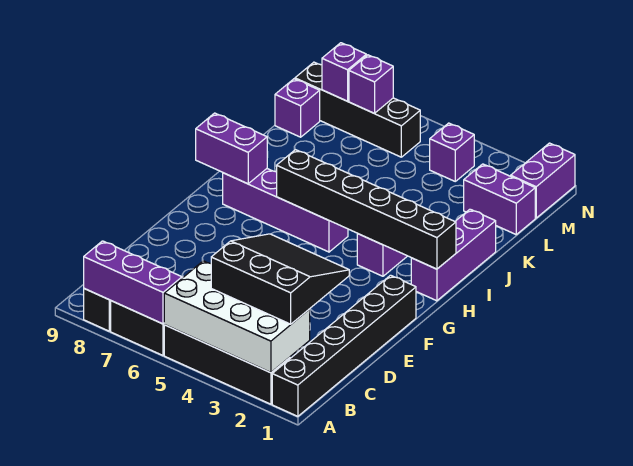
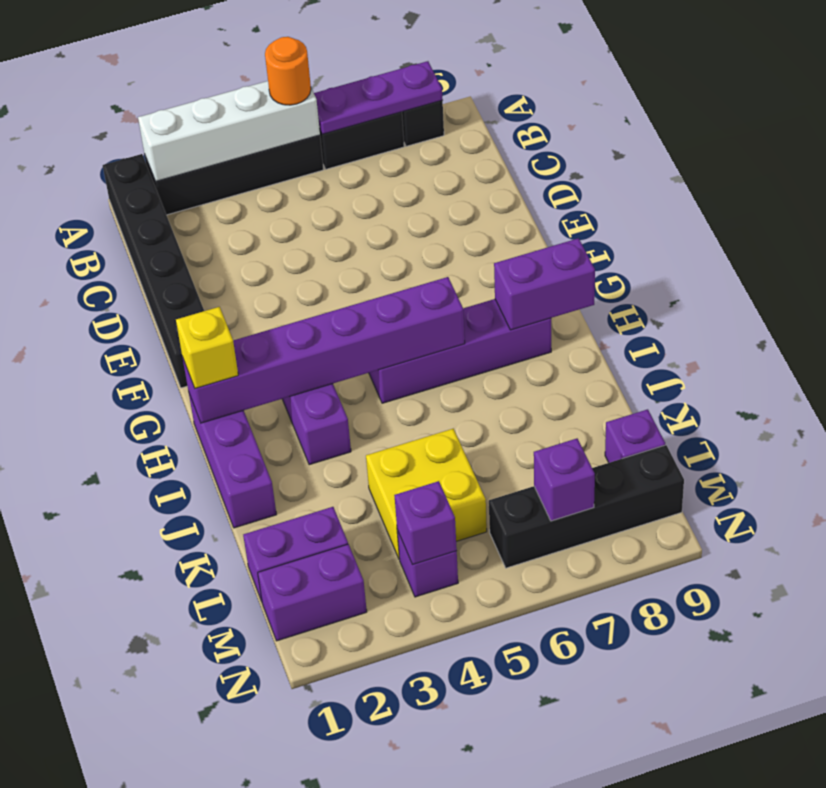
white 2x4 brick [164,261,310,373] -> white 1x4 brick [138,81,320,181]
none -> orange 1x1 round brick [265,37,311,105]
purple 1x3 brick [84,241,182,324] -> purple 1x3 plate [314,61,443,134]
black 3x3 slope [211,234,349,324] -> none
black 1x6 brick [277,150,456,269] -> purple 1x6 brick [182,277,465,423]
none -> yellow 1x1 brick [176,307,238,389]
none -> yellow 2x2 brick [366,429,487,558]
purple 1x2 brick [511,143,575,218] -> purple 1x2 brick turned to [258,544,367,641]
purple 1x1 brick [322,43,366,101] -> purple 1x1 brick moved to [394,481,457,565]

